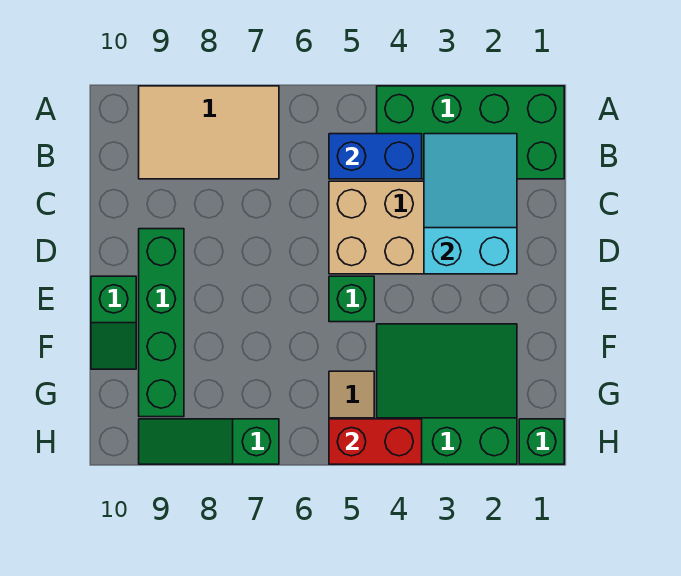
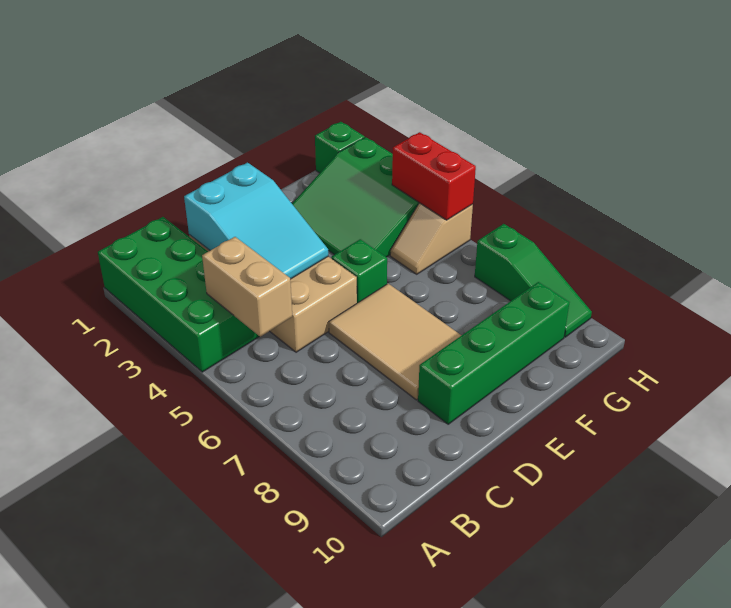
tan 2x3 tile [139,86,279,179] -> tan 2x3 tile moved to [329,284,461,400]
cyan 2x3 slope [424,134,517,274] -> cyan 2x3 slope turned to [184,163,328,279]
blue 1x2 brick [329,134,422,179] -> tan 1x2 brick [202,237,292,337]
green 1x2 slope [91,276,136,369] -> none

